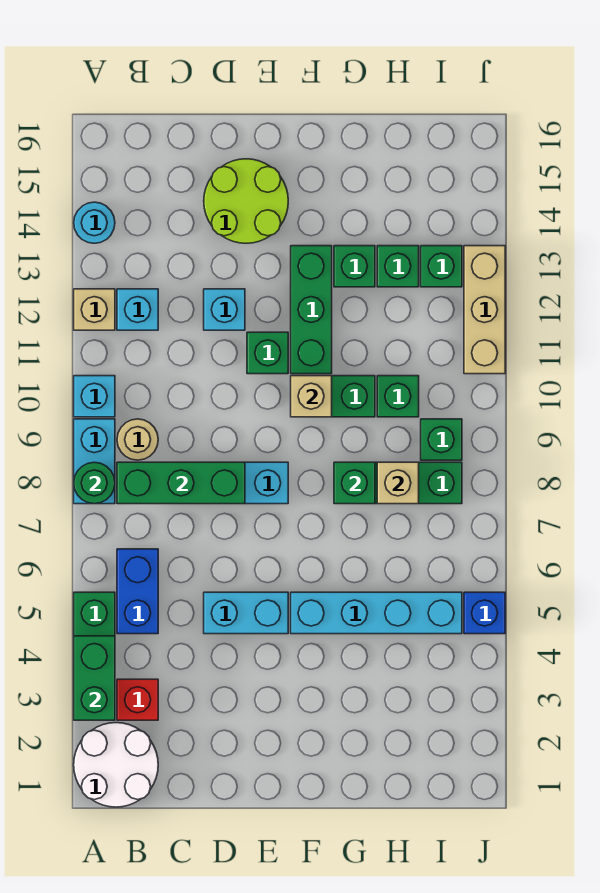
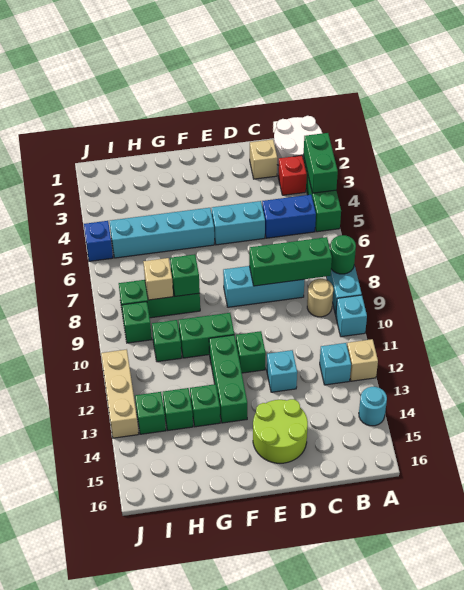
blue 1x2 brick [117,549,158,634] -> blue 1x2 brick turned to [262,195,316,238]
tan 1x1 brick [291,376,332,417] -> tan 1x1 brick moved to [250,139,277,179]

